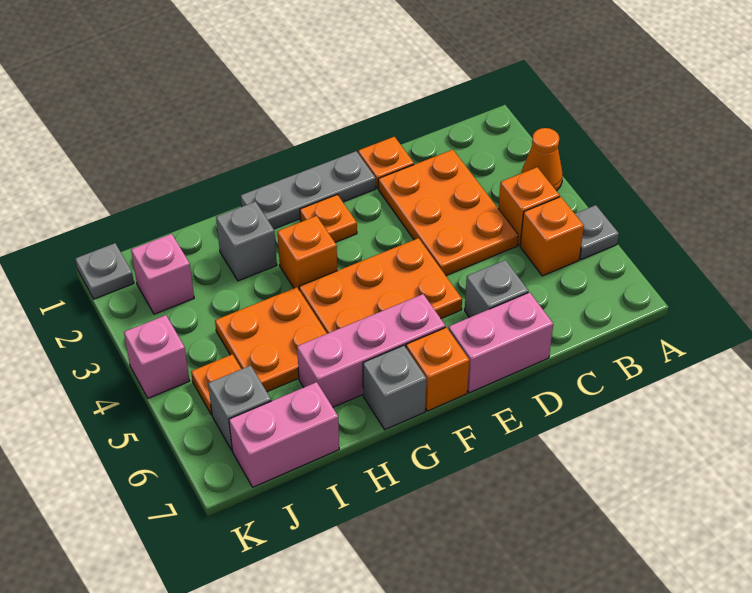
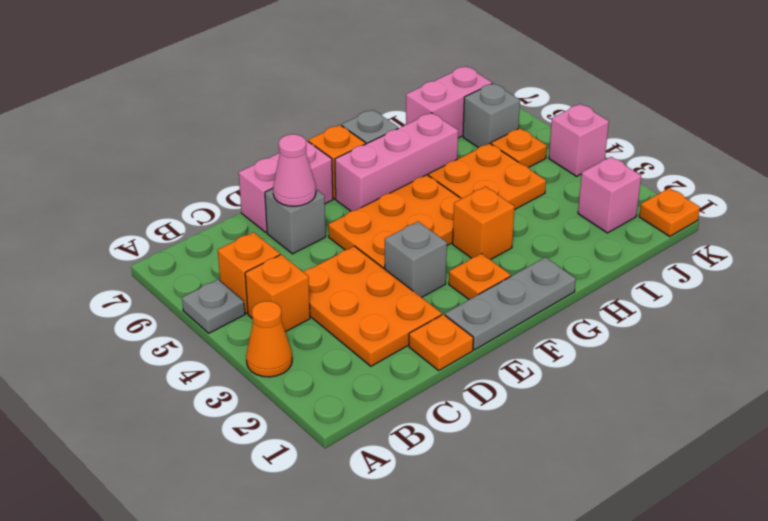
none -> pink 1x1 cone [273,134,316,206]
grey 1x1 brick [216,201,277,281] -> grey 1x1 brick moved to [385,222,447,297]
grey 1x1 plate [75,243,134,299] -> orange 1x1 plate [639,188,700,236]

